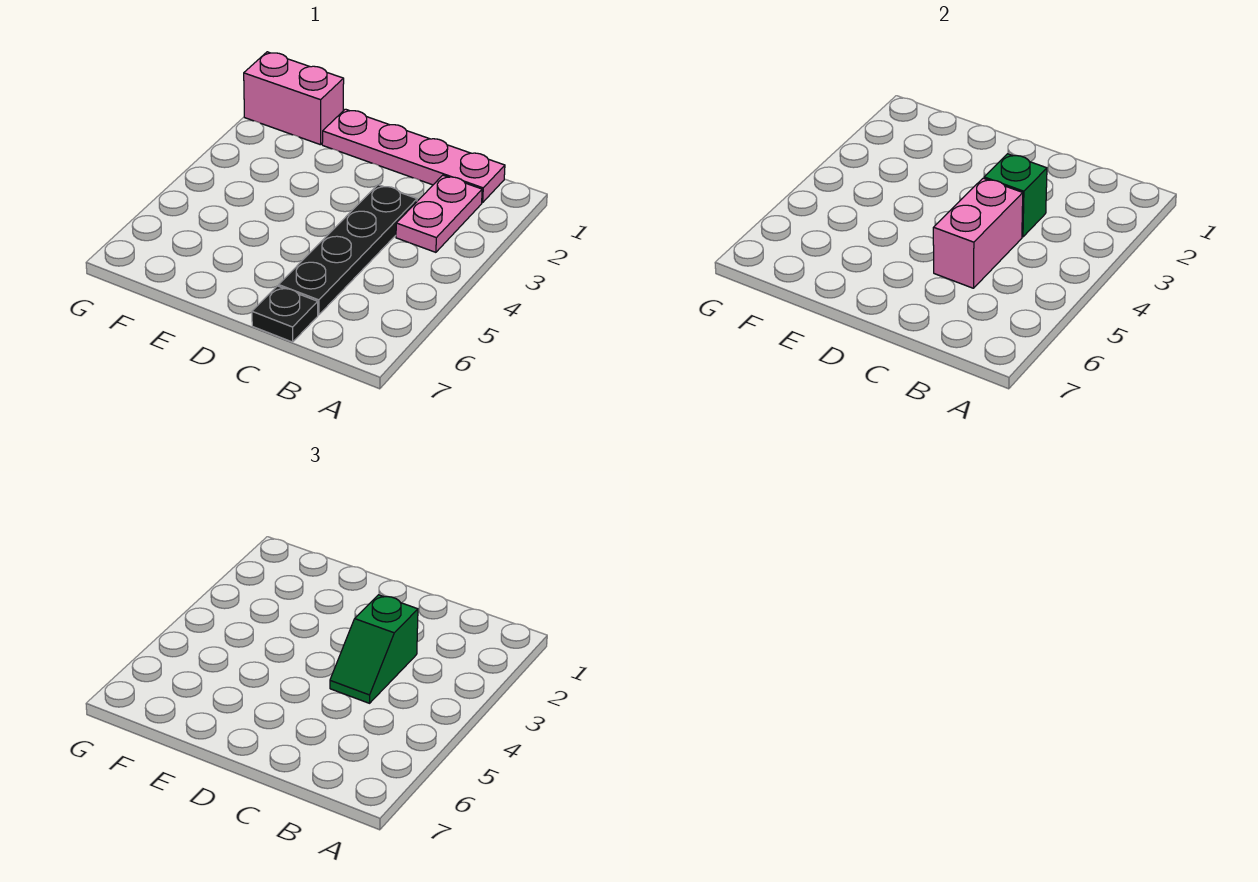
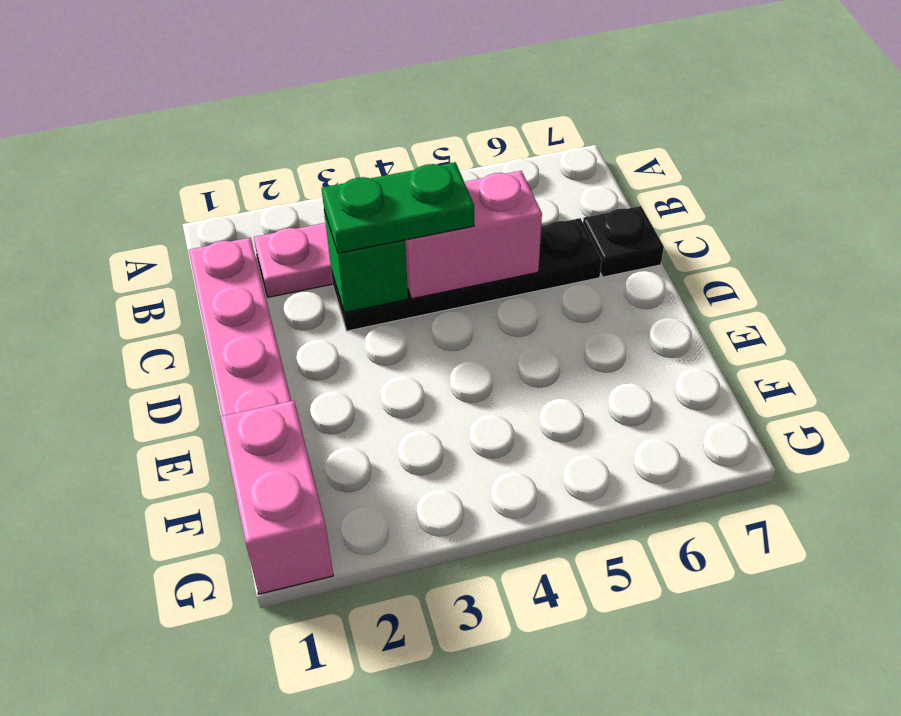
green 1x2 slope [330,595,418,703] -> green 1x2 plate [322,162,474,253]

